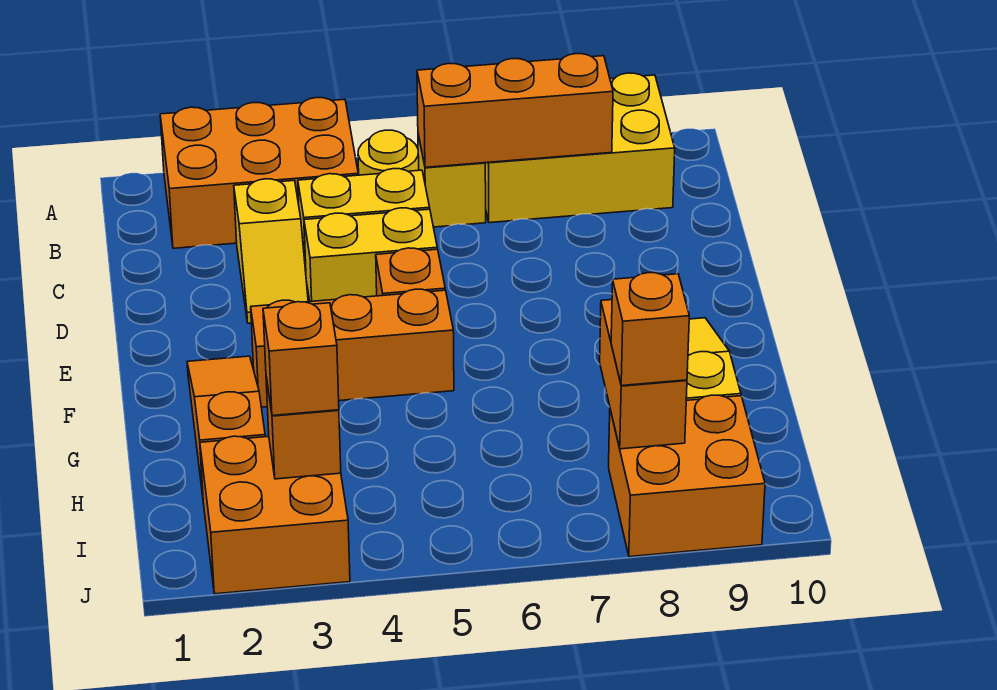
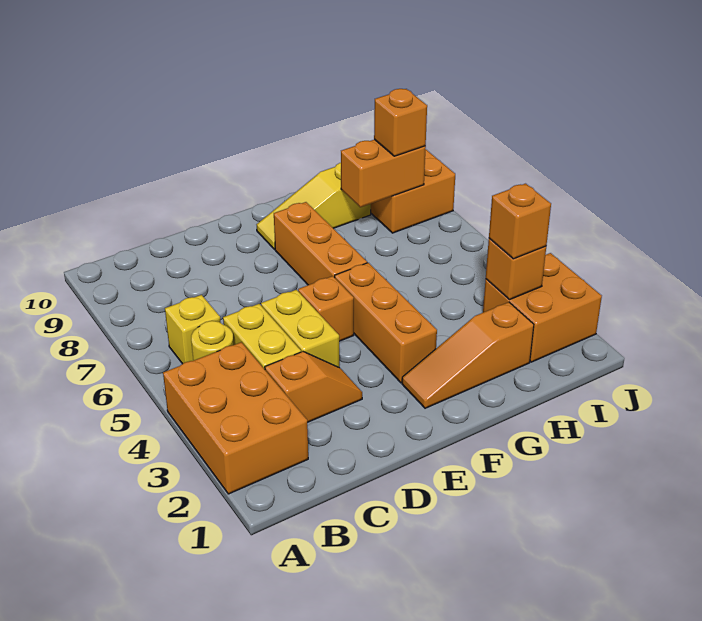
yellow 2x3 brick [485,73,675,223] -> none
orange 1x3 brick [417,54,613,167] -> orange 1x3 brick moved to [274,202,367,285]
yellow 1x2 slope [234,179,308,323] -> orange 1x2 slope [265,352,362,422]

